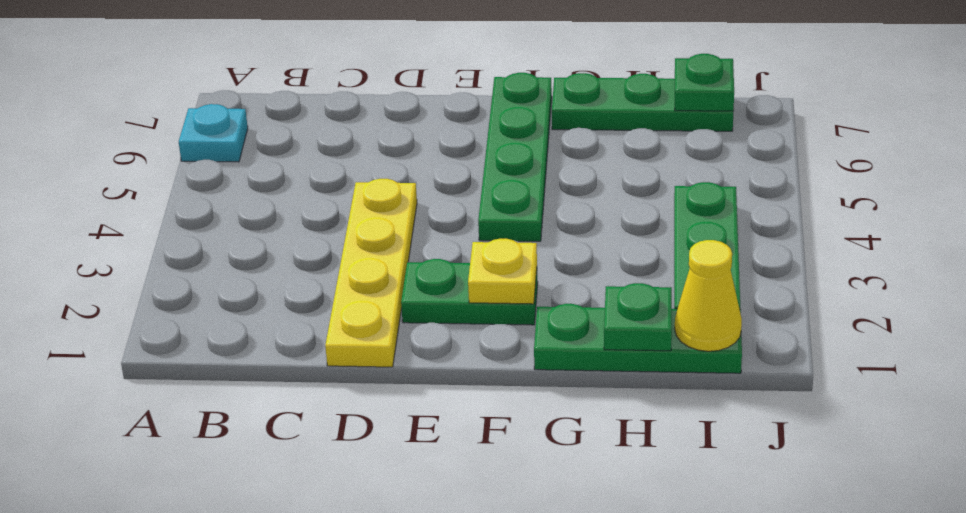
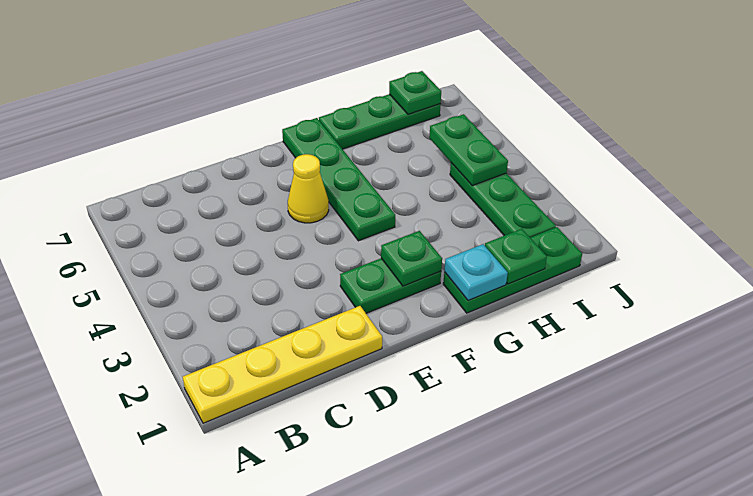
cyan 1x1 plate [179,104,248,162] -> cyan 1x1 plate moved to [444,244,508,301]
yellow 1x4 plate [325,179,417,367] -> yellow 1x4 plate turned to [183,306,382,423]
yellow 1x1 plate [468,239,537,304] -> green 1x1 plate [381,231,442,286]
yellow 1x1 cone [675,240,742,351] -> yellow 1x1 cone moved to [288,154,329,223]
none -> green 1x2 plate [429,114,508,186]

